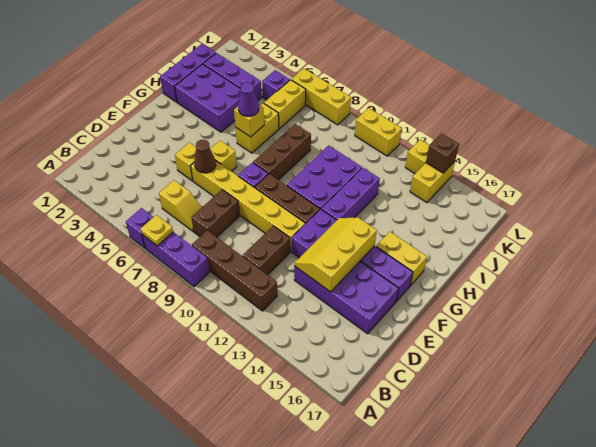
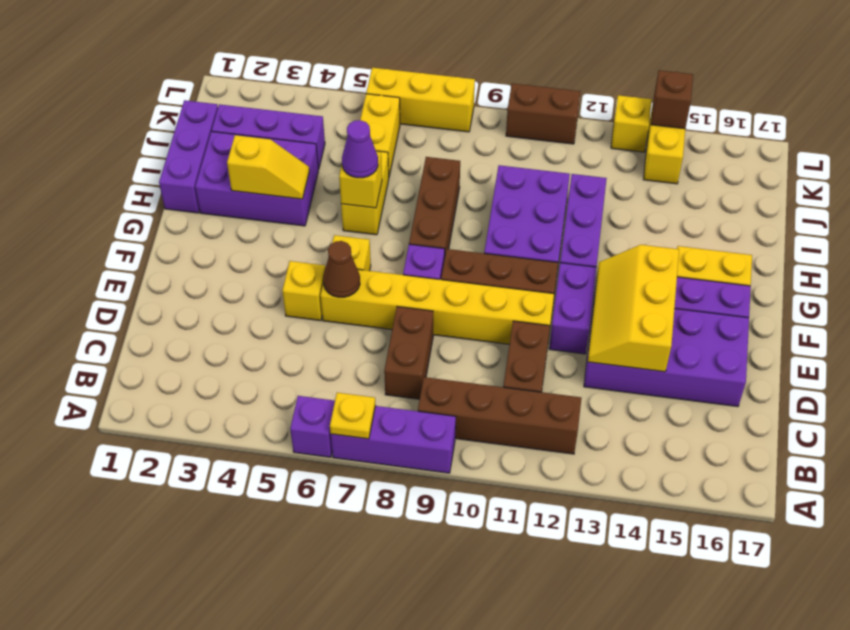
yellow 1x2 slope [159,180,202,232] -> yellow 1x2 slope moved to [227,135,309,199]
purple 1x1 brick [262,70,290,100] -> none
yellow 1x2 brick [355,108,402,156] -> brown 1x2 brick [506,83,581,144]

